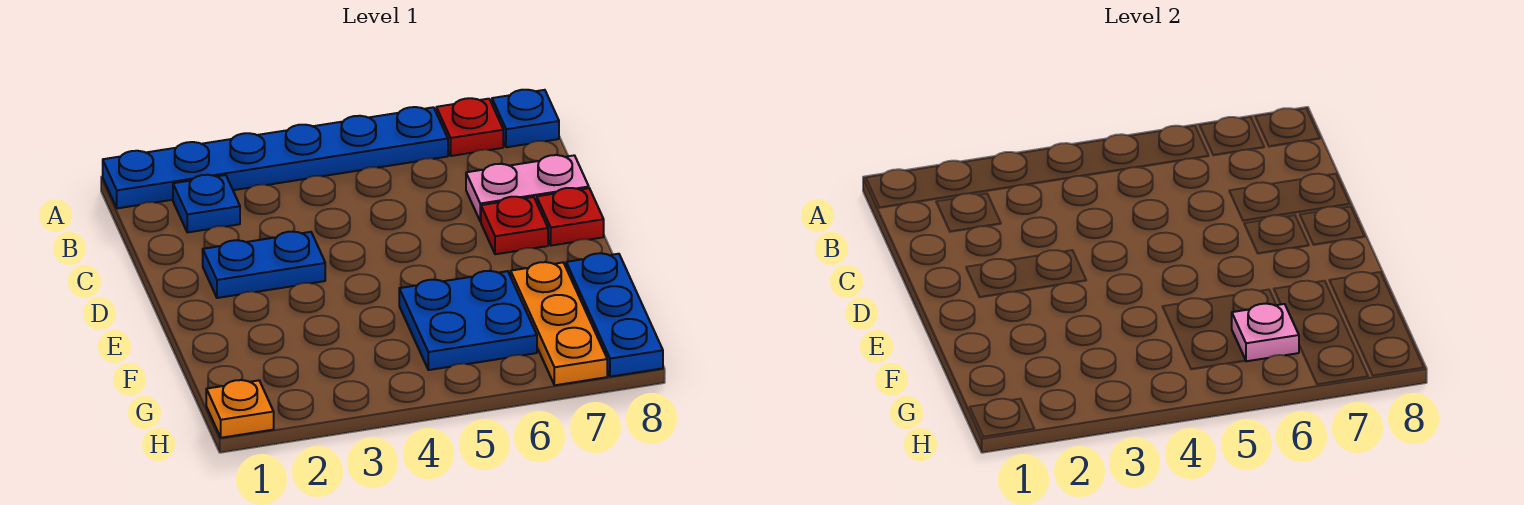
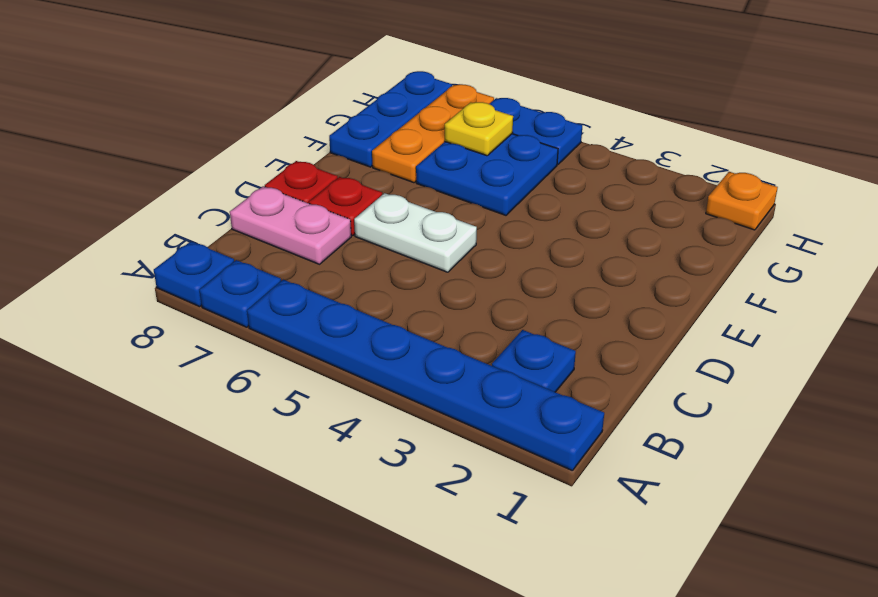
red 1x1 plate [436,98,503,156] -> blue 1x1 plate [199,260,281,327]
blue 1x2 plate [203,232,325,298] -> blue 1x2 plate moved to [490,98,582,164]
none -> white 1x2 plate [354,193,477,272]
pink 1x1 plate [1232,304,1299,361] -> yellow 1x1 plate [445,102,513,156]

